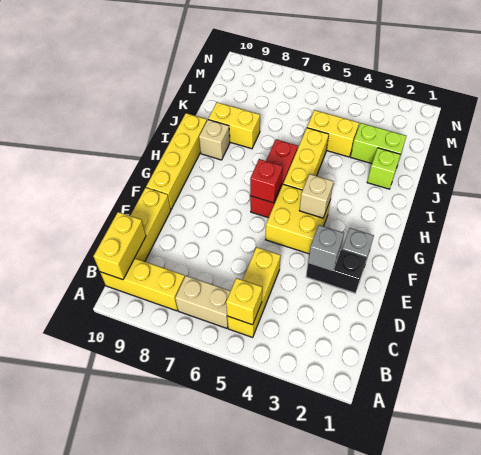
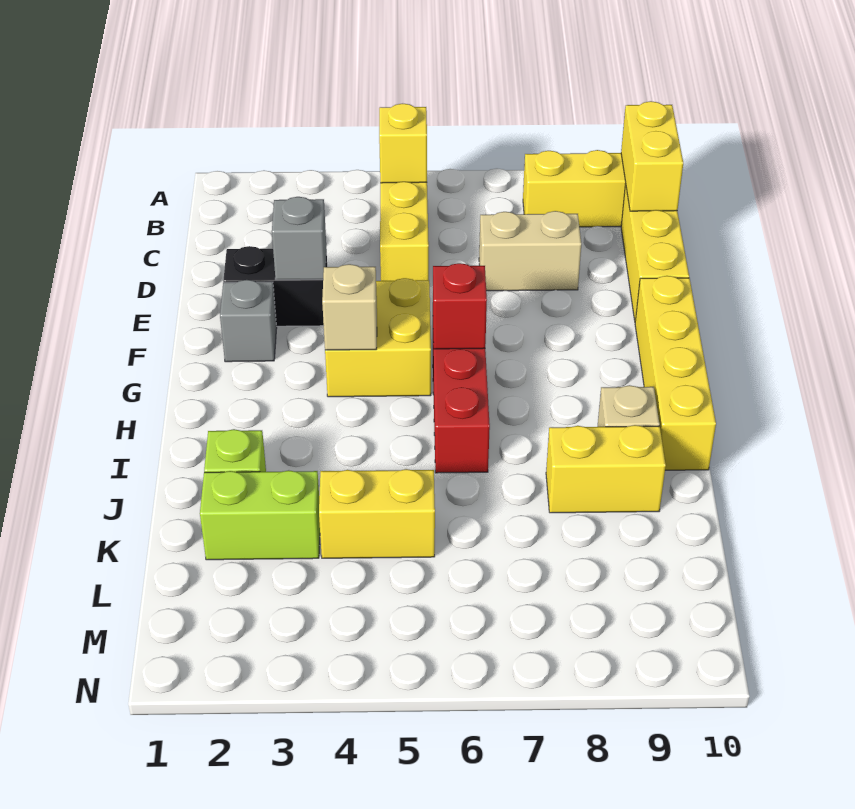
tan 1x2 brick [175,276,230,328] -> tan 1x2 brick moved to [479,211,581,291]
yellow 1x3 brick [283,128,329,190] -> none

